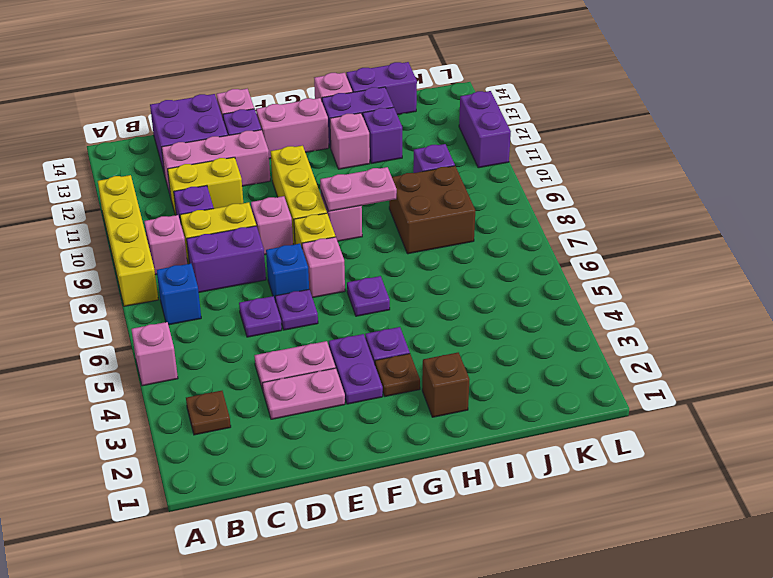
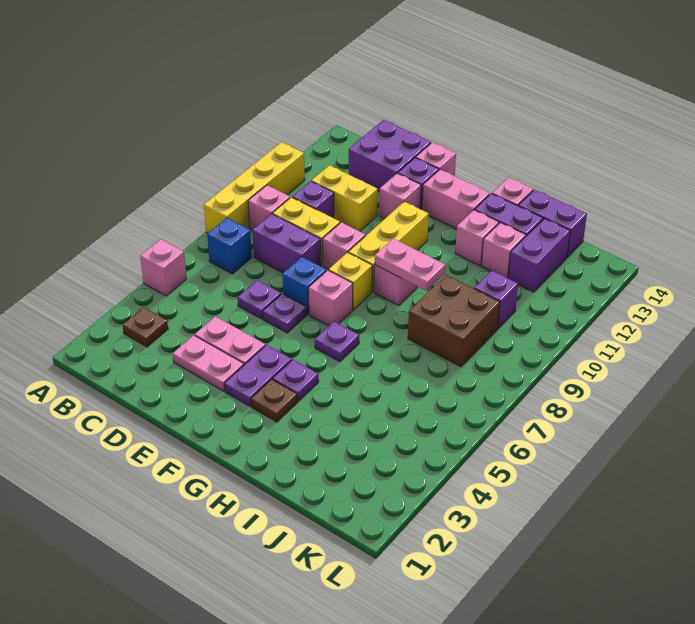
pink 1x3 brick [162,130,270,197] -> pink 1x1 brick [379,173,421,219]
brown 1x1 brick [422,352,470,417] -> none
purple 1x1 brick [363,107,402,163] -> pink 1x1 brick [481,223,526,278]
purple 1x2 brick [459,91,511,168] -> purple 1x2 brick moved to [508,218,570,292]

